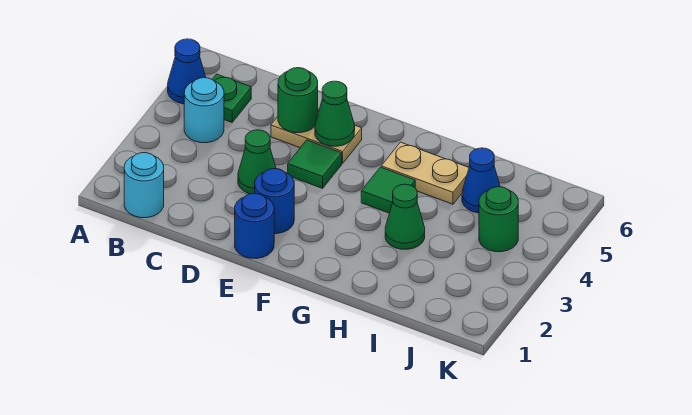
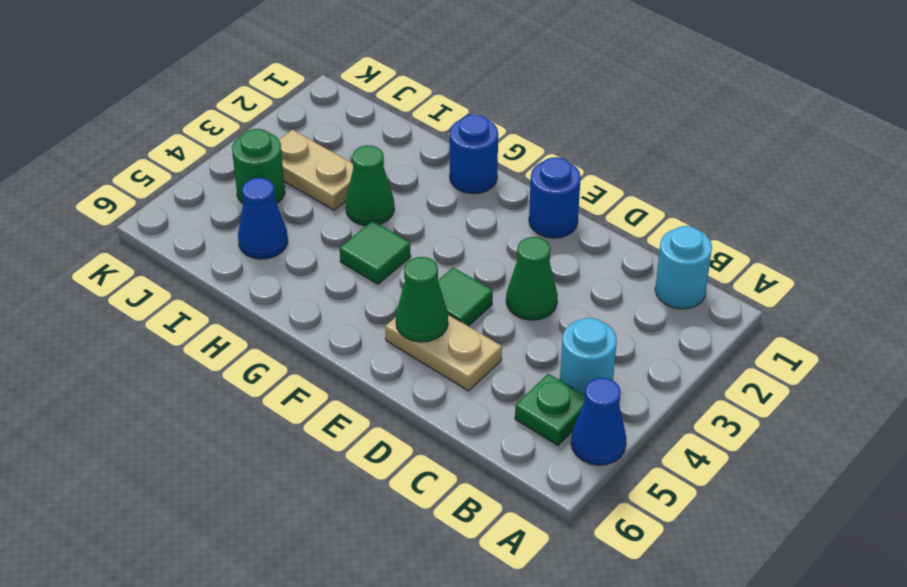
green 1x1 round brick [278,68,318,133] -> none
blue 1x1 round brick [255,169,294,234] -> blue 1x1 round brick moved to [450,114,498,194]
tan 1x2 plate [381,142,469,204] -> tan 1x2 plate moved to [279,130,353,210]

